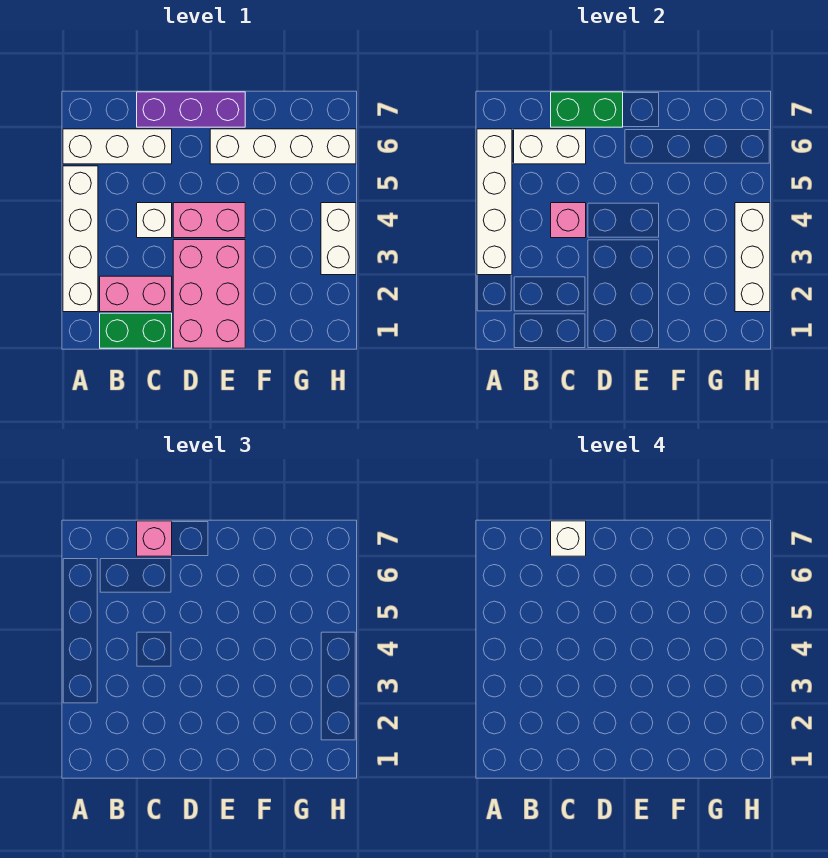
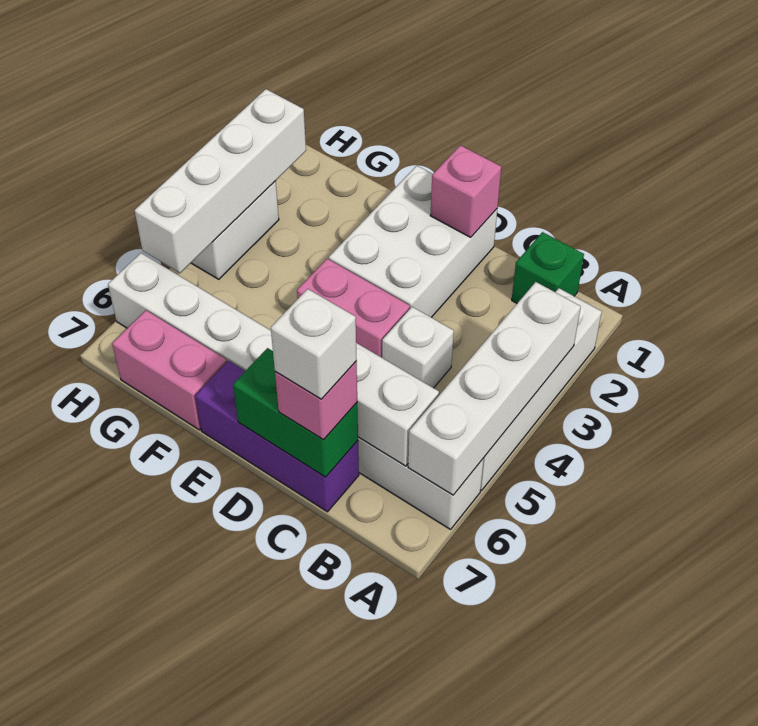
green 1x2 brick [100,313,172,348] -> green 1x1 brick [512,232,584,303]
pink 1x2 brick [100,276,172,312] -> pink 1x2 brick moved to [112,310,227,430]
pink 1x1 brick [551,203,586,238] -> pink 1x1 brick moved to [430,145,501,237]
pink 2x3 brick [173,240,245,348] -> white 2x3 brick [329,166,497,317]
white 1x3 brick [735,203,770,312] -> white 1x4 brick [135,89,306,273]

